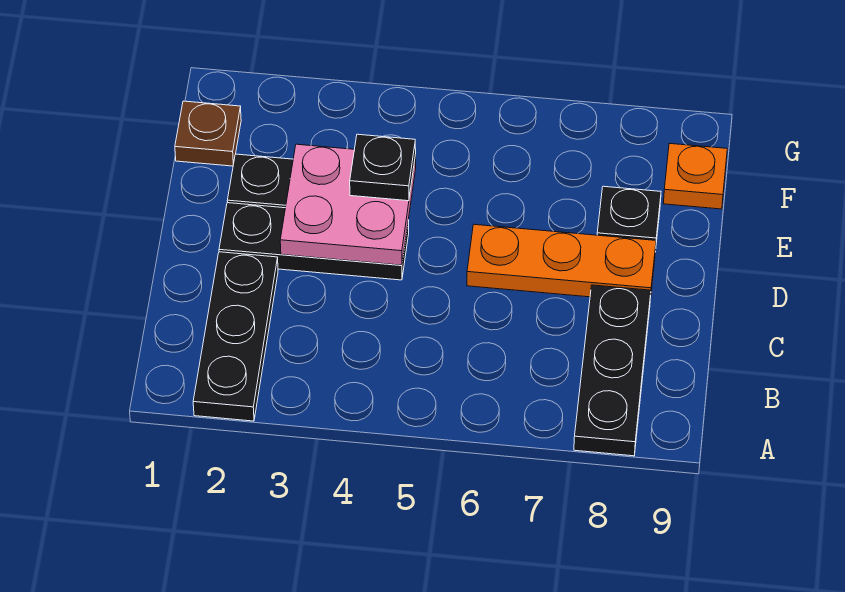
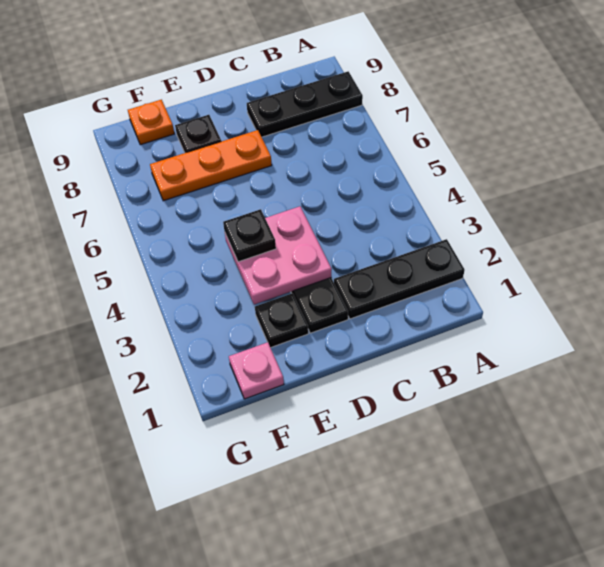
orange 1x3 plate [467,224,656,297] -> orange 1x3 plate turned to [150,130,272,201]
brown 1x1 plate [175,101,241,166] -> pink 1x1 plate [229,342,284,399]

